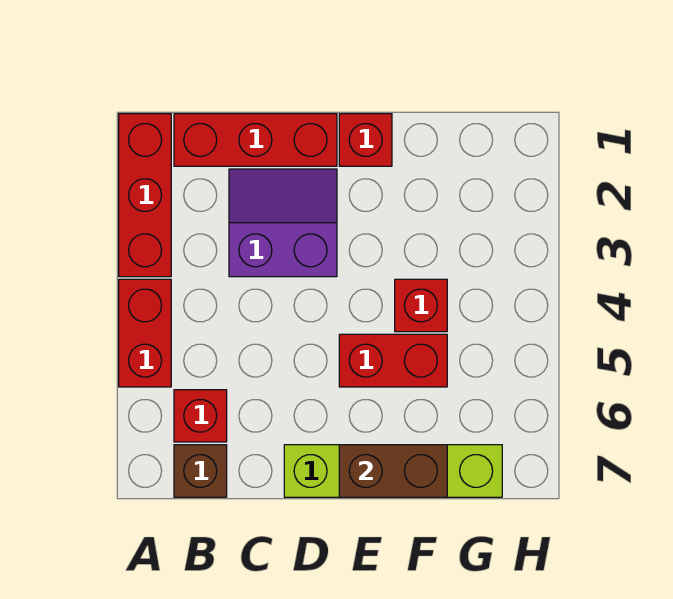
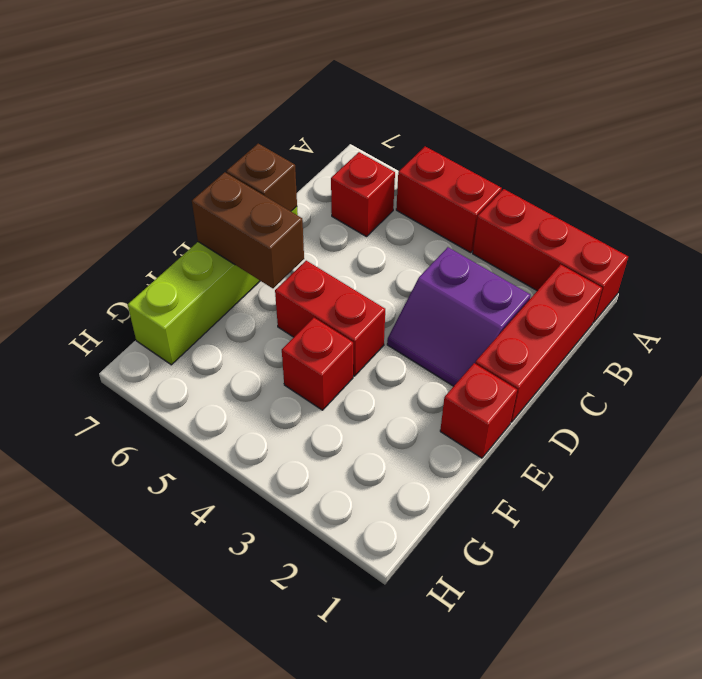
brown 1x1 brick [174,445,227,497] -> brown 1x1 brick moved to [226,144,297,211]
purple 2x2 slope [229,169,337,277] -> purple 2x2 slope turned to [387,247,531,386]
red 1x2 brick [339,334,447,387] -> red 1x2 brick turned to [275,261,385,376]
brown 1x2 brick [339,445,447,497] -> brown 1x2 brick turned to [192,172,304,288]

